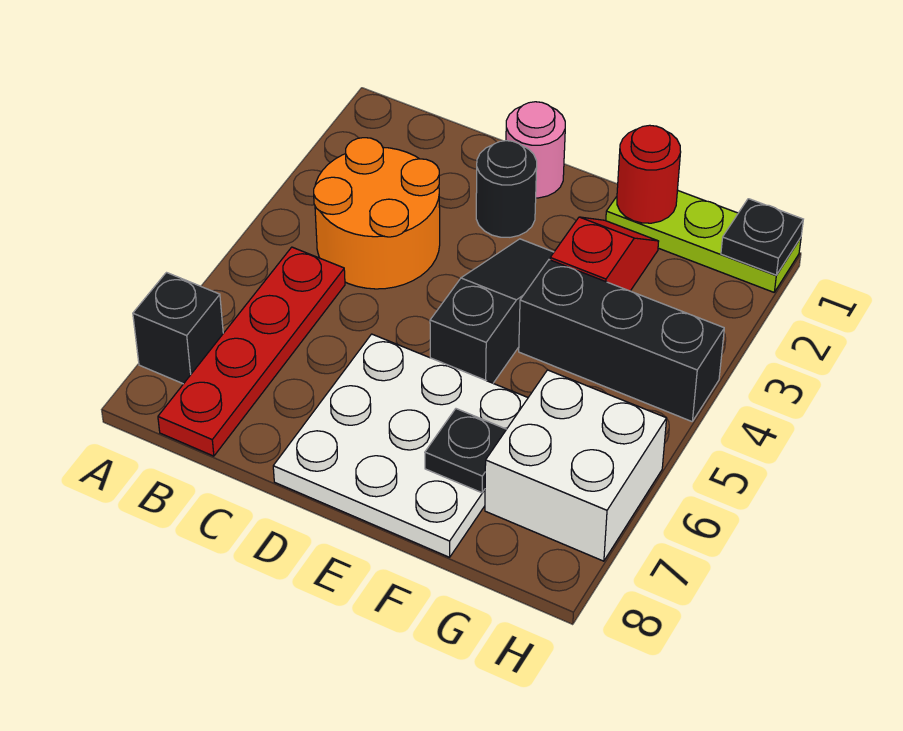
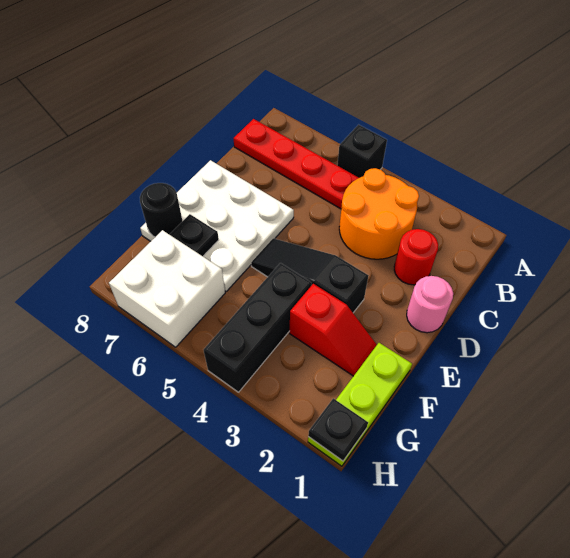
black 1x1 brick [133,273,223,384] -> black 1x1 brick moved to [337,125,387,178]
black 1x1 round brick [476,141,537,237] -> black 1x1 round brick moved to [140,183,182,237]
black 1x3 slope [430,239,554,383] -> black 1x3 slope turned to [251,238,368,313]
red 1x1 round brick [617,125,681,223] -> red 1x1 round brick moved to [394,229,438,285]

